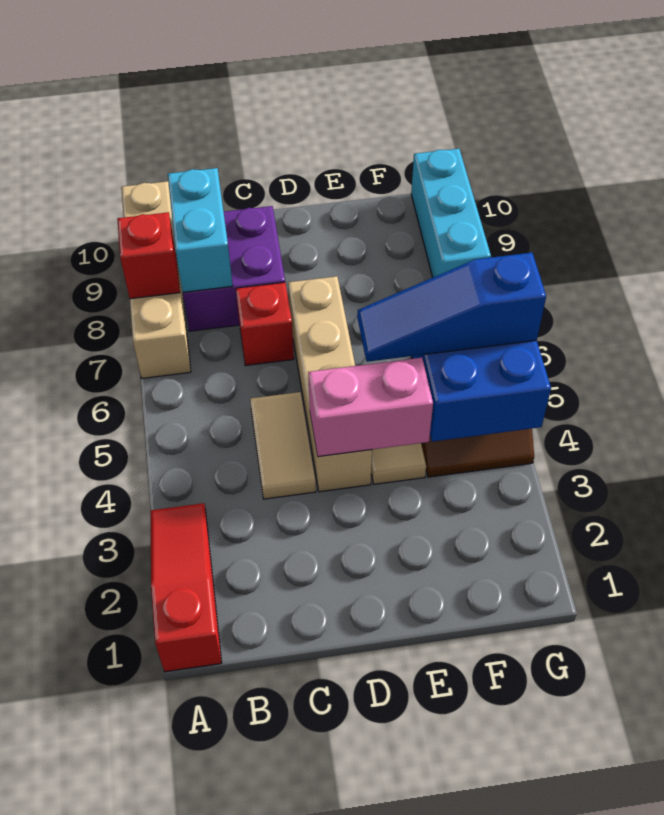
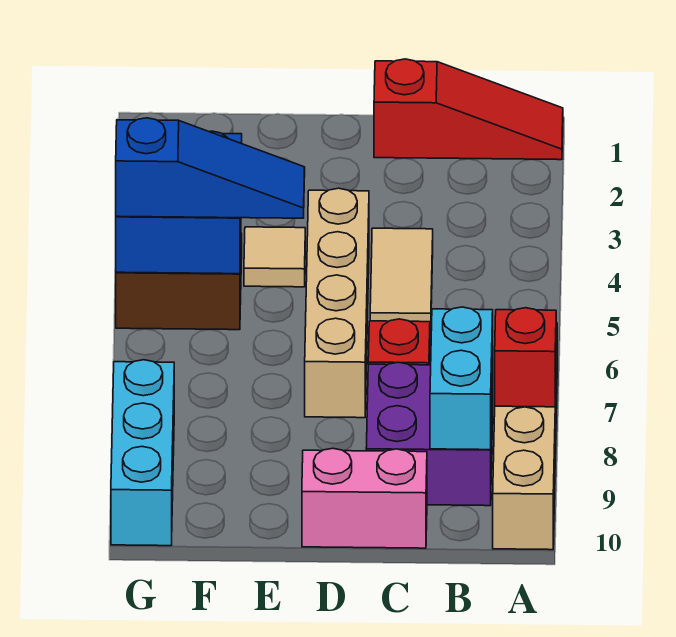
red 1x3 slope [151,503,222,672] -> red 1x3 slope turned to [374,59,563,160]
pink 1x2 brick [308,358,433,457] -> pink 1x2 brick moved to [302,448,427,548]

